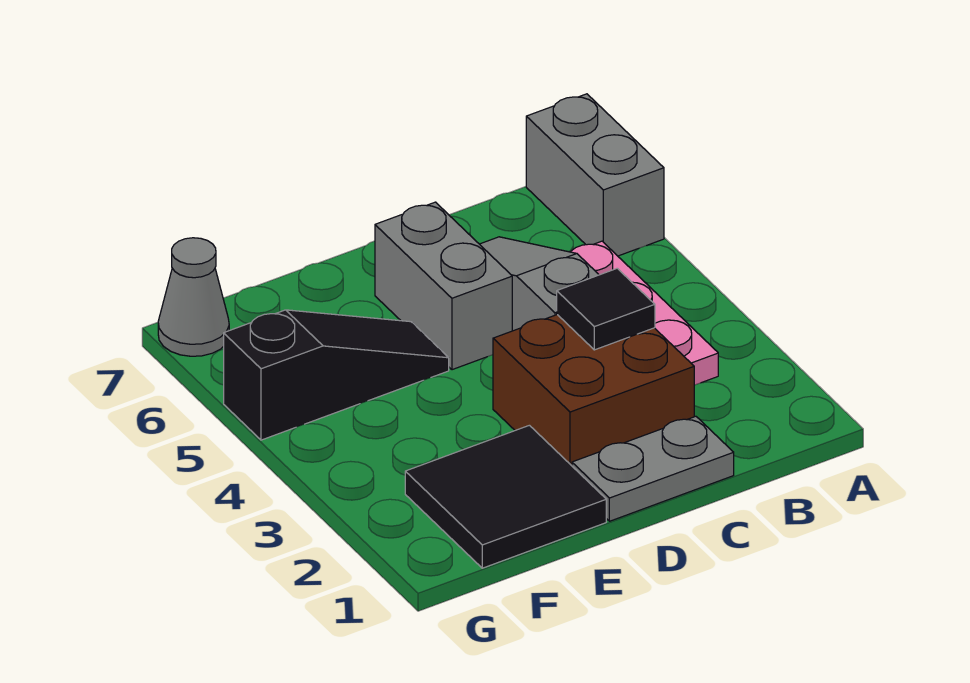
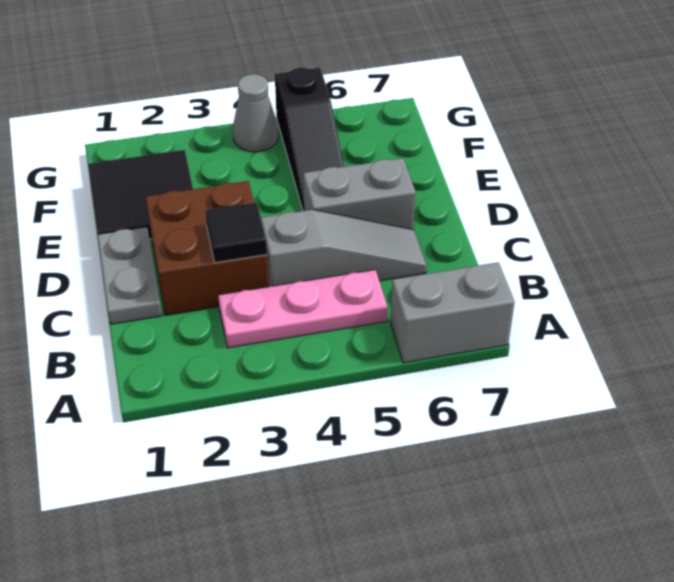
grey 1x1 cone [158,238,229,356] -> grey 1x1 cone moved to [233,74,279,152]

